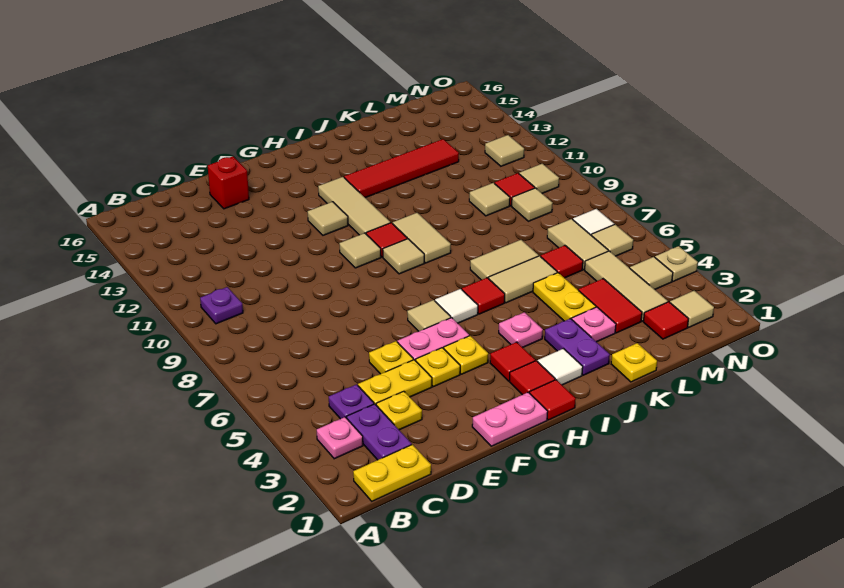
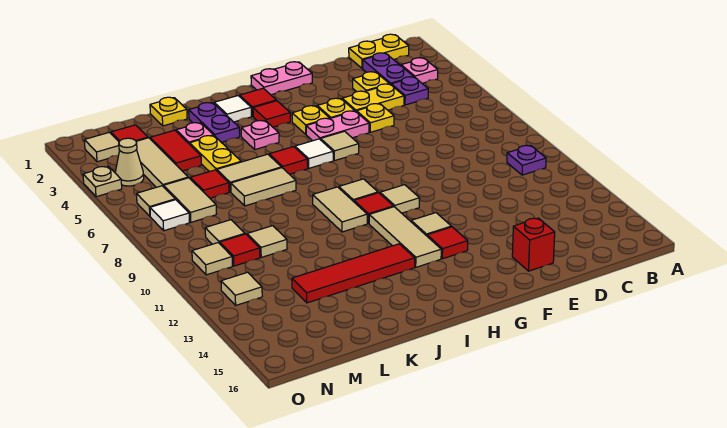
red 1x1 tile [530,380,576,420] -> red 1x1 tile moved to [427,227,468,259]
tan 1x1 tile [630,257,673,289] -> tan 1x1 cone [115,138,144,186]

